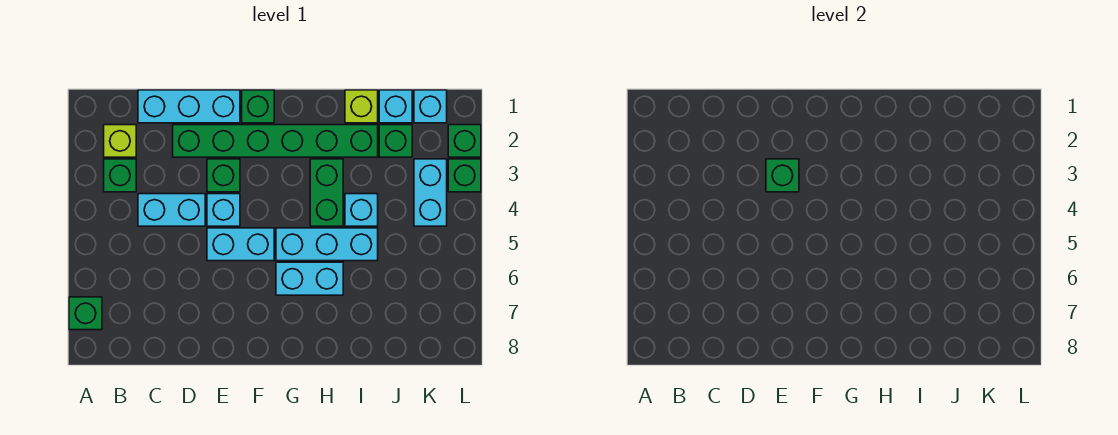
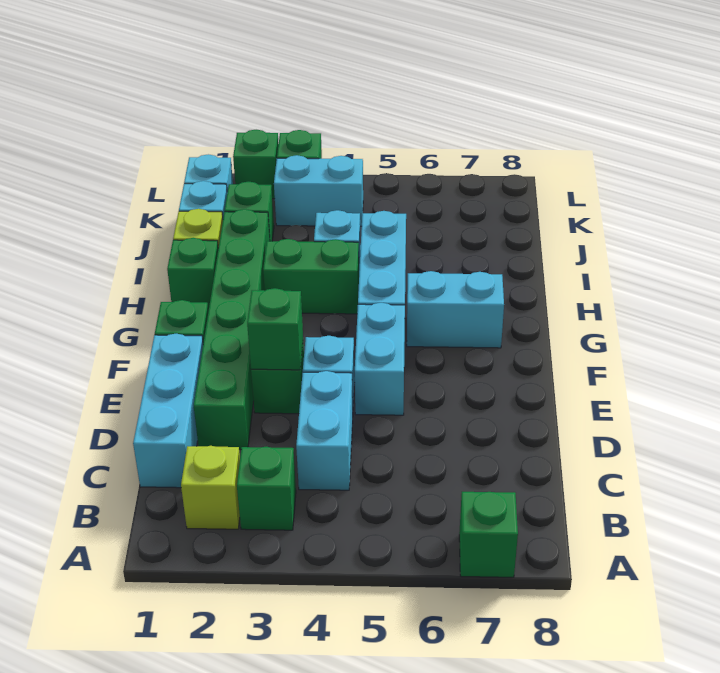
cyan 1x2 brick [276,262,343,295] -> cyan 1x2 brick turned to [407,271,504,348]
none -> green 1x1 brick [167,238,218,311]

